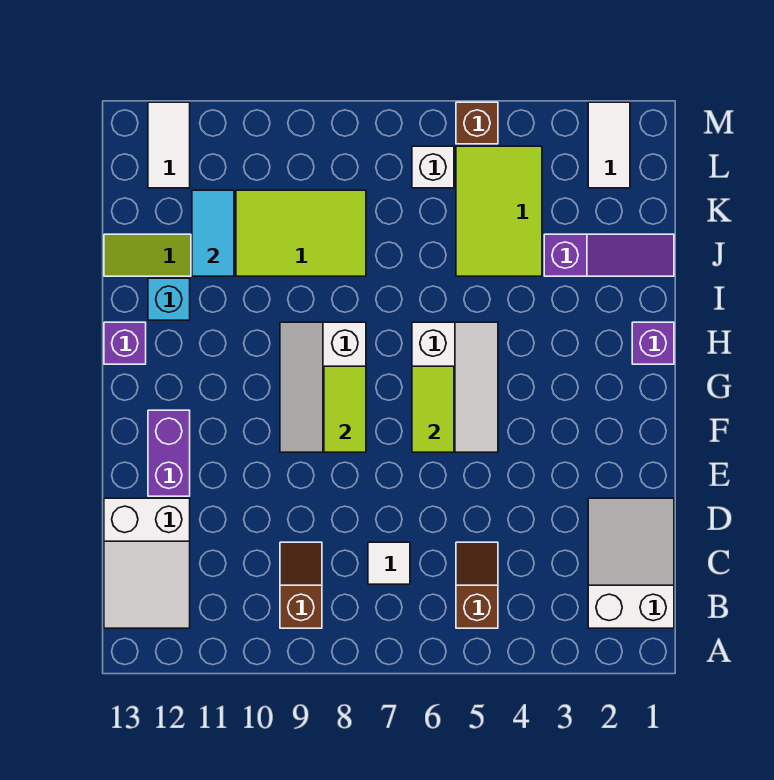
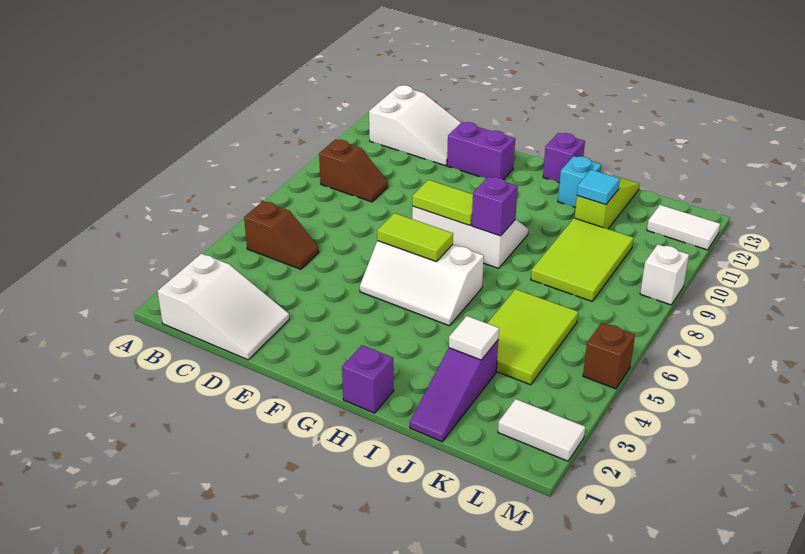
white 2x3 slope [104,498,190,628] -> white 2x3 slope turned to [369,85,461,166]
white 1x1 tile [368,542,410,584] -> white 1x1 tile moved to [449,316,499,360]
none -> purple 1x1 brick [472,177,518,236]
lime 2x3 tile [456,146,542,276] -> lime 2x3 tile turned to [488,289,578,385]
cyan 1x2 tile [192,190,234,276] -> cyan 1x1 tile [577,170,620,205]
white 1x1 brick [412,146,454,188] -> white 1x1 brick moved to [640,244,689,305]

